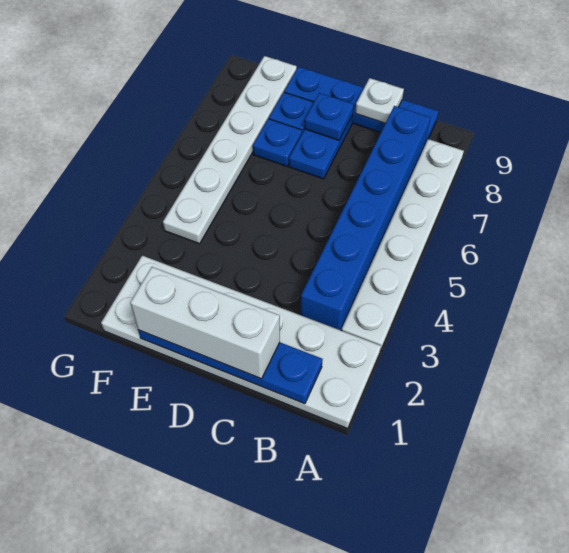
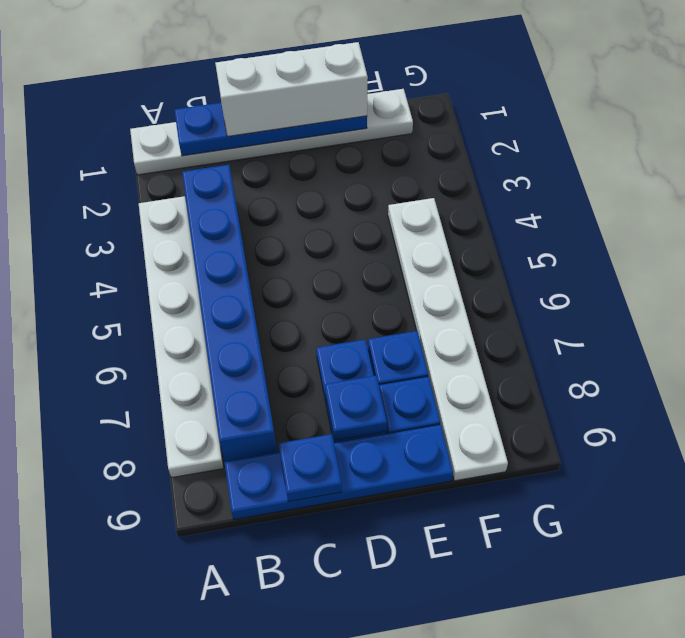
white 2x6 plate [101,256,381,429] -> white 1x6 plate [130,89,413,175]
white 1x1 plate [355,78,404,123] -> blue 1x1 plate [279,434,342,502]

